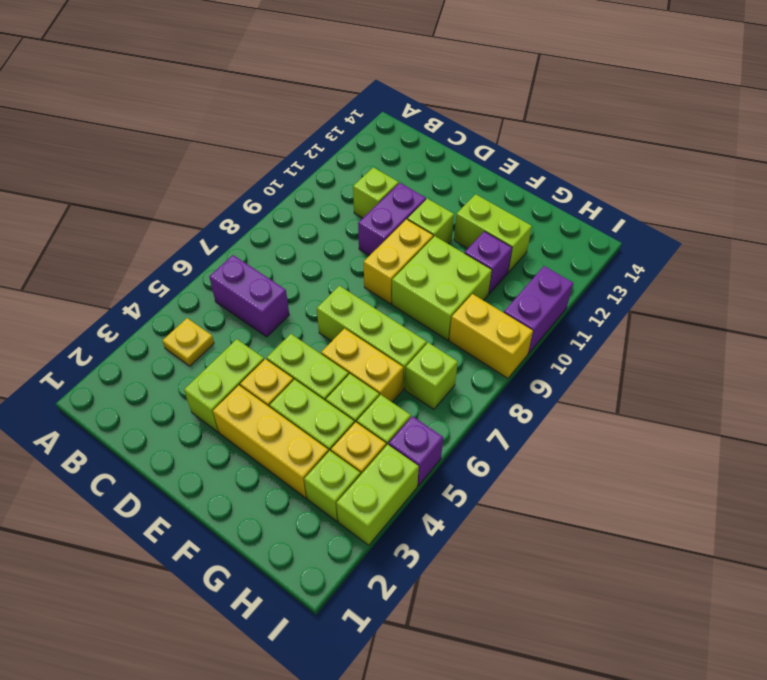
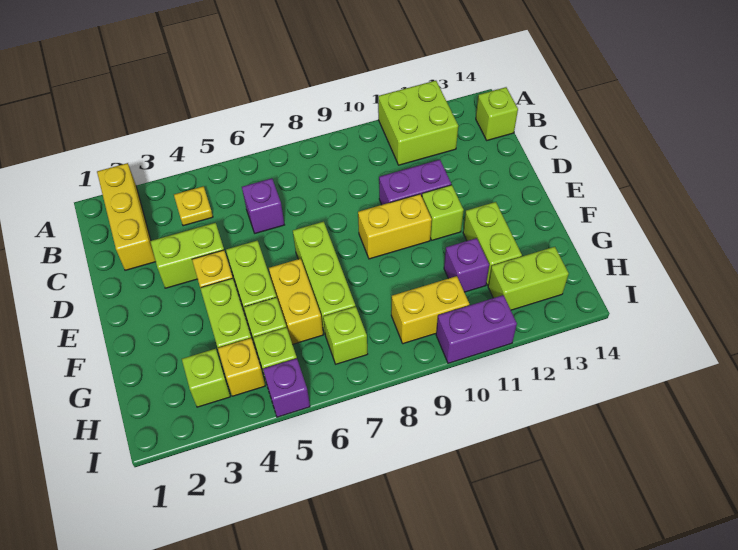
purple 1x2 brick [209,255,289,337] -> purple 1x1 brick [242,178,284,233]
lime 1x1 brick [353,167,399,218] -> lime 1x1 brick moved to [476,87,518,140]
yellow 1x3 brick [213,385,328,498] -> yellow 1x3 brick moved to [97,163,156,270]
lime 2x2 brick [392,236,492,340] -> lime 2x2 brick moved to [378,81,458,165]
yellow 1x2 brick [449,294,533,378] -> yellow 1x2 brick turned to [391,276,469,344]
lime 1x2 brick [336,444,419,545] -> lime 1x2 brick moved to [488,247,569,310]

